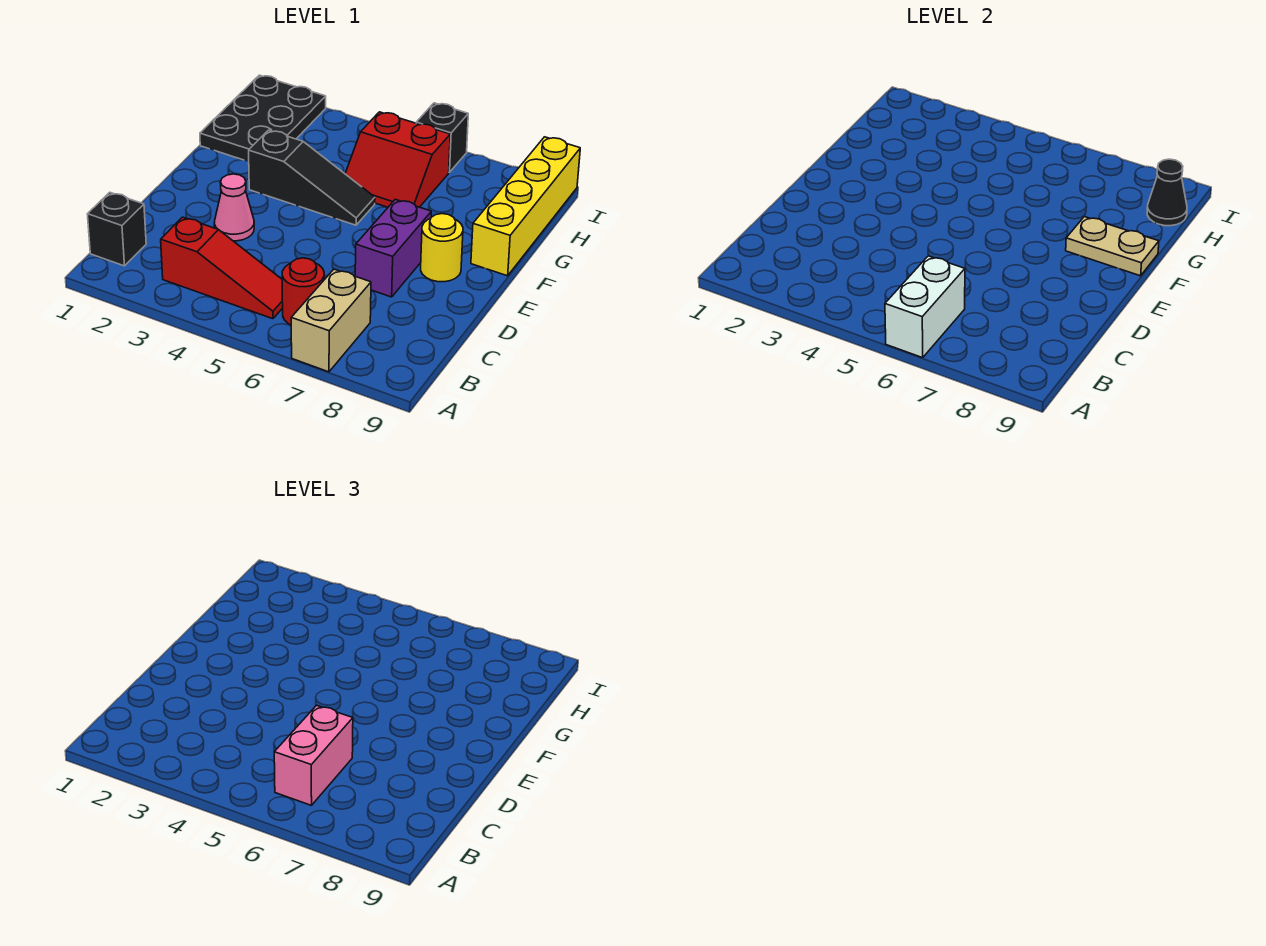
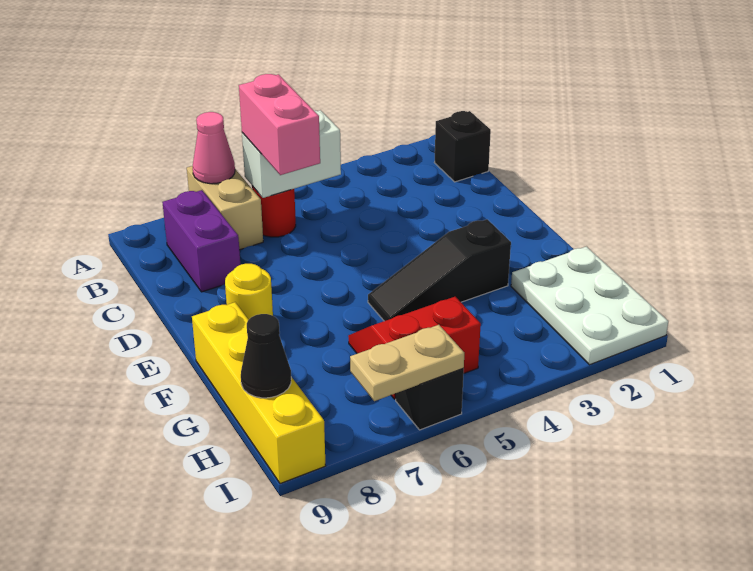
white 1x2 brick [885,256,965,358] -> white 1x2 brick turned to [242,110,341,198]
red 1x3 slope [161,217,283,319] -> none
pink 1x1 cone [214,174,254,241] -> pink 1x1 cone moved to [193,112,235,184]
purple 1x2 brick [355,199,431,297] -> purple 1x2 brick moved to [162,190,240,292]
tan 1x2 plate [1066,217,1159,276] -> tan 1x2 plate moved to [350,325,464,401]
black 2x3 plate [200,75,326,162] -> white 2x3 plate [511,247,668,365]

